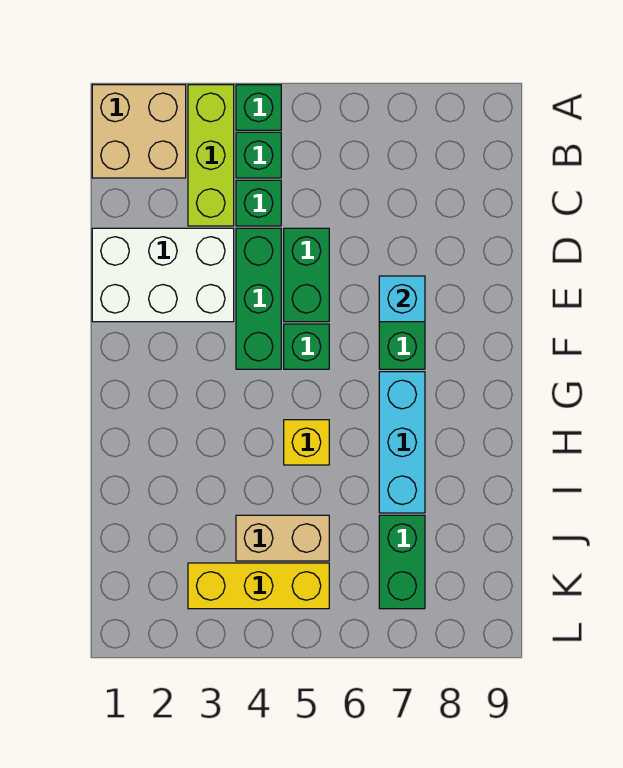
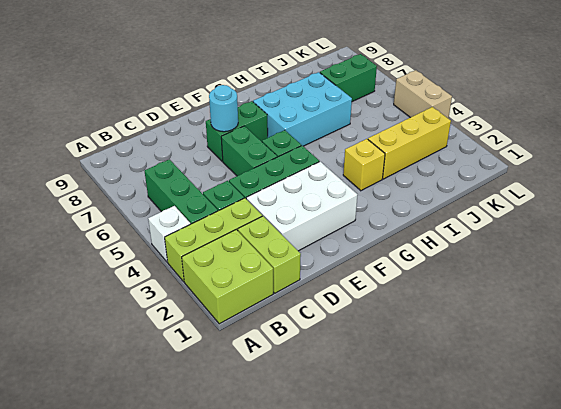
tan 2x2 brick [92,85,186,178] -> lime 2x2 brick [182,230,273,324]
green 1x1 brick [236,85,281,130] -> white 1x1 brick [148,206,190,262]
green 1x1 brick [236,132,281,178] -> green 1x3 brick [145,159,218,224]
none -> lime 1x2 brick [238,216,301,293]
white 2x3 brick [92,228,234,322] -> white 2x3 brick turned to [246,162,357,251]
green 1x2 brick [284,228,329,322] -> green 1x2 brick turned to [221,126,277,176]
cyan 1x1 brick [379,276,425,322] -> cyan 1x1 round brick [209,85,238,132]
cyan 1x3 brick [379,372,425,513] -> cyan 2x3 brick [253,72,352,146]
yellow 1x1 brick [284,420,329,465] -> yellow 1x1 brick moved to [343,139,385,191]
tan 1x2 brick [236,515,329,561] -> tan 1x2 brick moved to [394,70,452,119]
yellow 1x3 brick [188,563,329,609] -> yellow 1x3 brick turned to [368,107,451,179]

